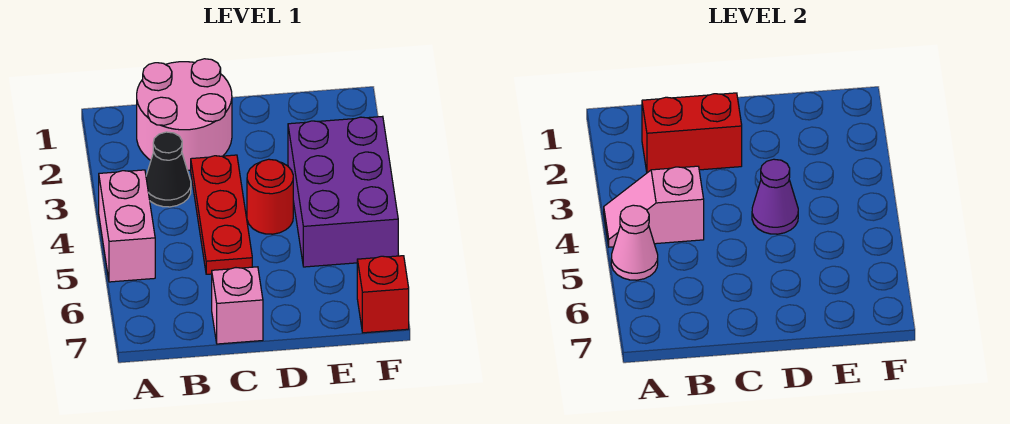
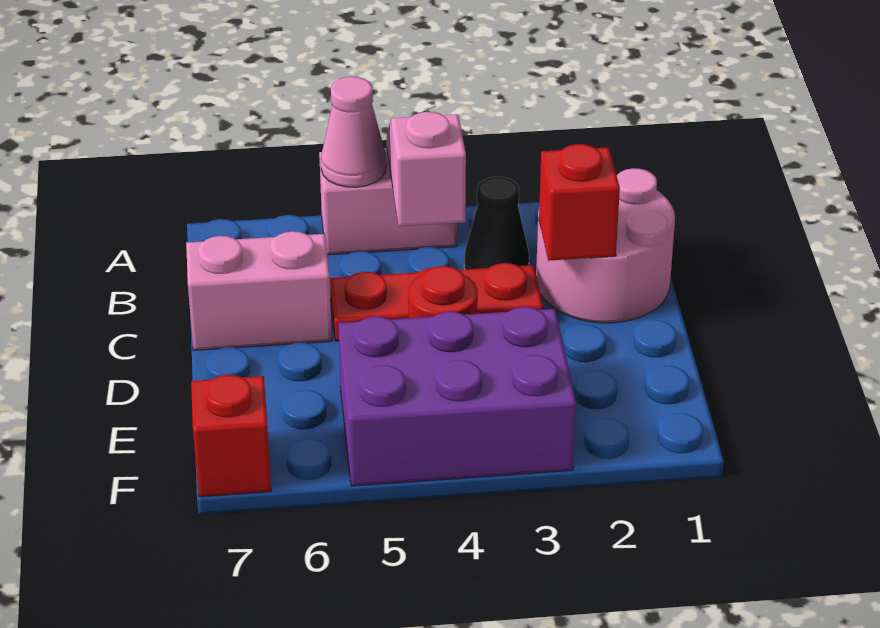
red 1x2 brick [642,93,742,173] -> red 1x1 brick [539,144,620,261]
pink 1x1 brick [212,267,263,344] -> pink 1x2 brick [186,231,332,350]
purple 1x1 cone [752,159,798,234] -> none

